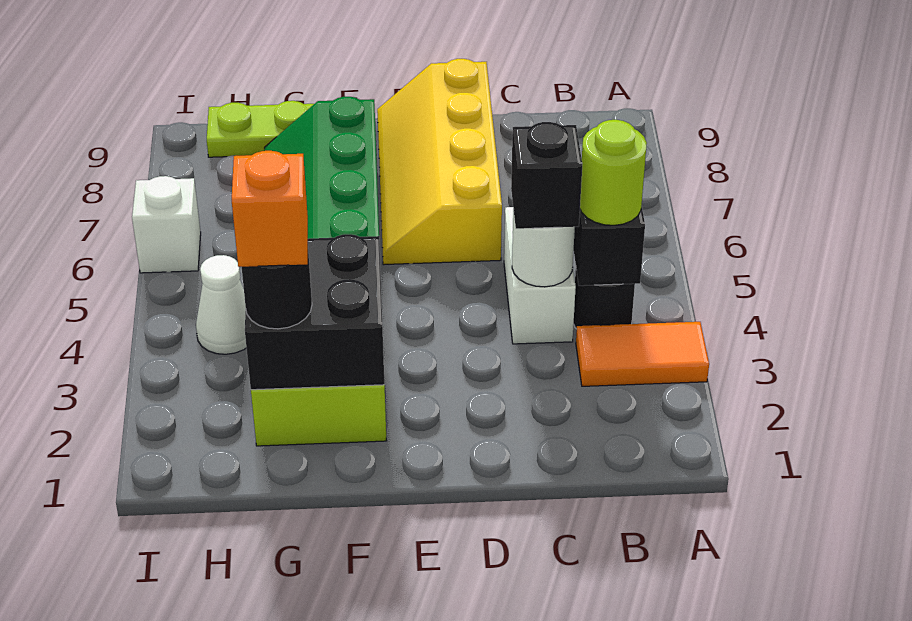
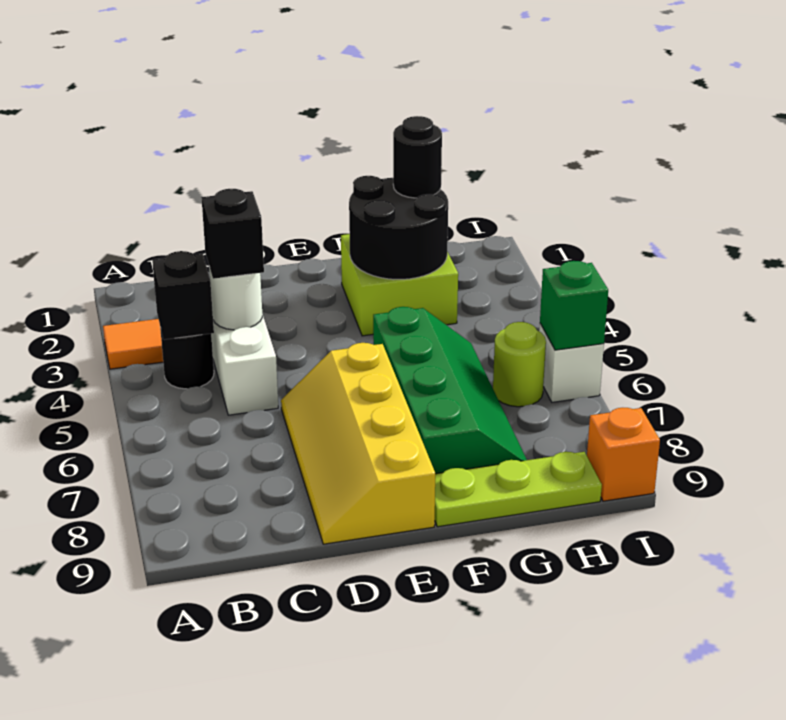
lime 1x1 round brick [580,120,647,225] -> lime 1x1 round brick moved to [493,322,546,407]
yellow 2x4 slope [377,59,502,265] -> yellow 2x4 slope turned to [281,343,435,544]
black 2x2 brick [245,234,385,390] -> black 2x2 round brick [349,176,448,279]
orange 1x1 brick [232,151,308,267] -> orange 1x1 brick moved to [587,408,660,501]
white 1x1 cone [196,255,246,354] -> none
none -> green 1x1 brick [540,261,608,350]

